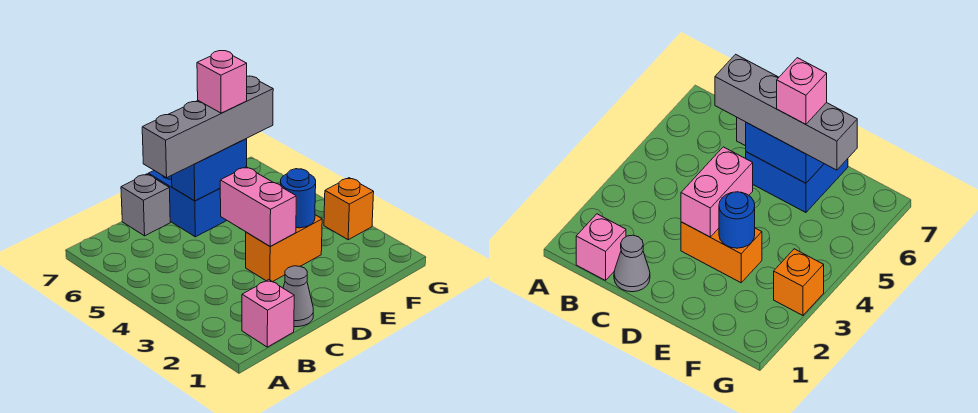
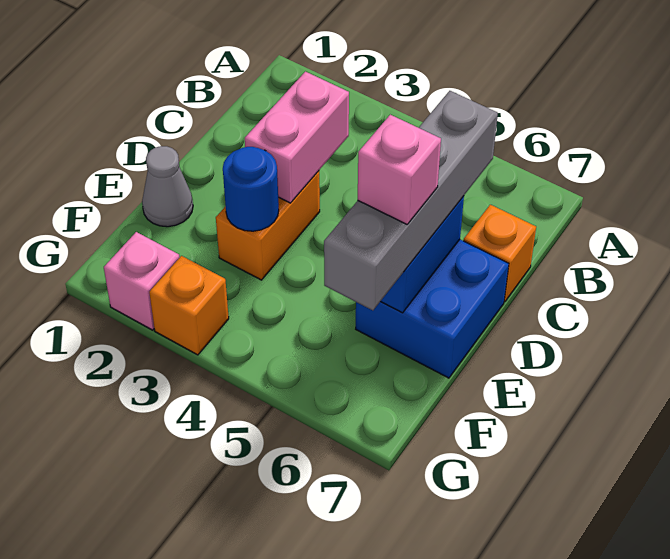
pink 1x1 brick [242,280,294,347] -> pink 1x1 brick moved to [104,232,180,330]
grey 1x1 cone [283,266,313,327] -> grey 1x1 cone moved to [142,146,193,227]
grey 1x1 brick [121,174,170,236] -> orange 1x1 brick [464,205,536,302]
pink 1x2 brick [220,167,296,246] -> pink 1x2 brick turned to [245,72,349,203]

